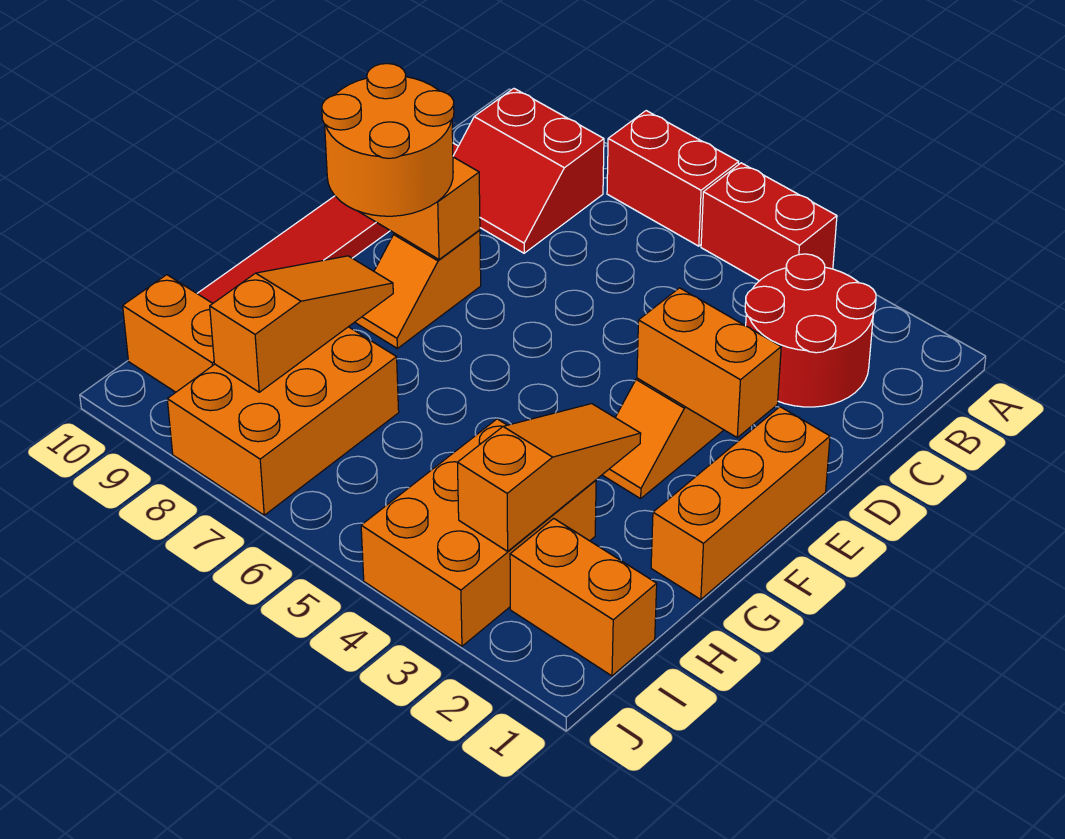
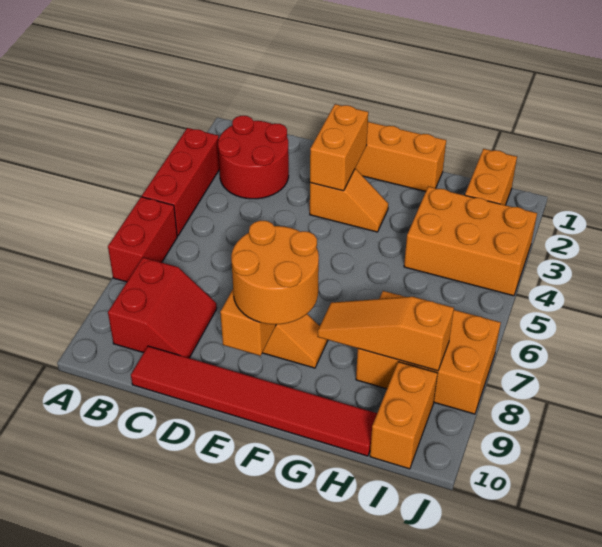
red 1x2 brick [701,163,837,281] -> red 1x3 brick [142,128,219,236]
orange 1x3 slope [457,404,641,551] -> none

